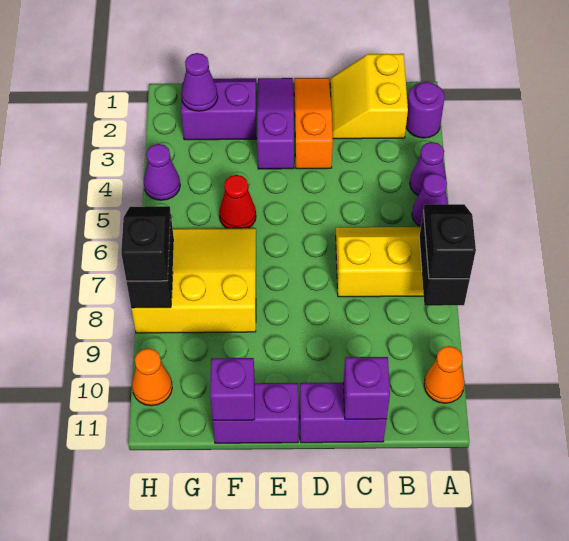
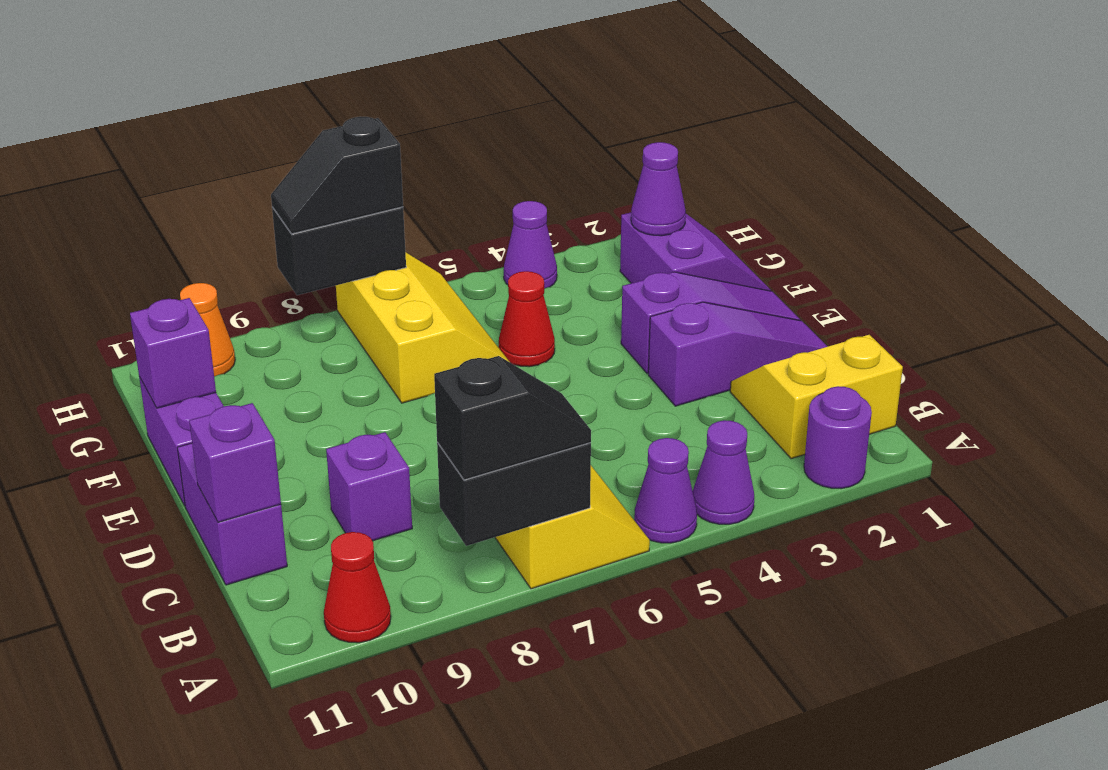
orange 1x1 cone [424,346,465,403] -> red 1x1 cone [324,532,391,643]
none -> purple 1x1 brick [326,432,412,541]
orange 1x3 slope [294,78,333,169] -> purple 1x3 slope [648,302,828,406]
yellow 3x3 slope [131,228,256,333] -> yellow 2x3 slope [336,252,510,403]
black 1x2 slope [121,206,171,281] -> black 1x2 slope turned to [271,117,403,234]

